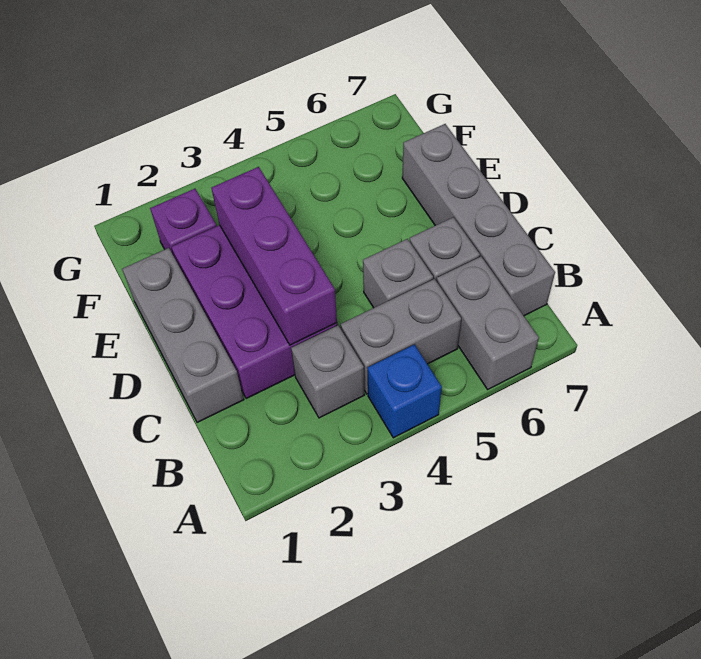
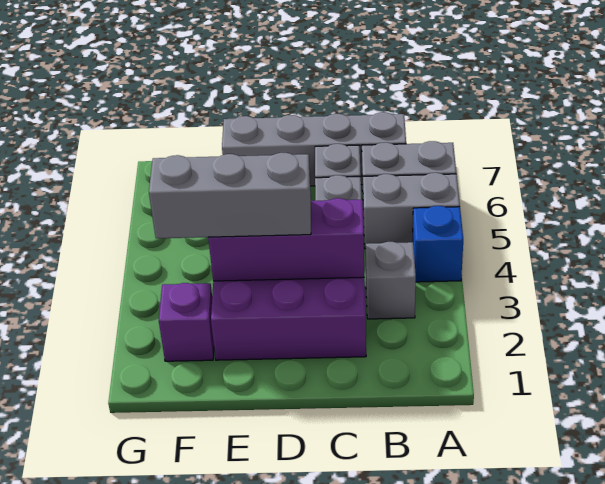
grey 1x2 brick [341,279,461,394] -> grey 1x2 brick turned to [363,173,460,249]
grey 1x3 brick [122,248,244,422] -> grey 1x3 brick moved to [149,153,311,238]

